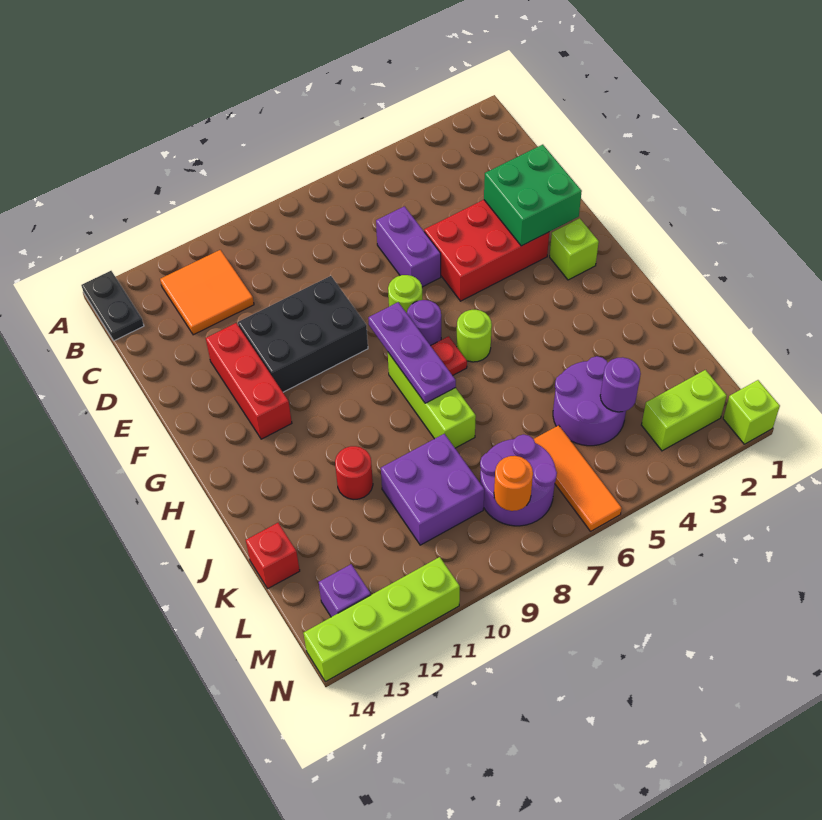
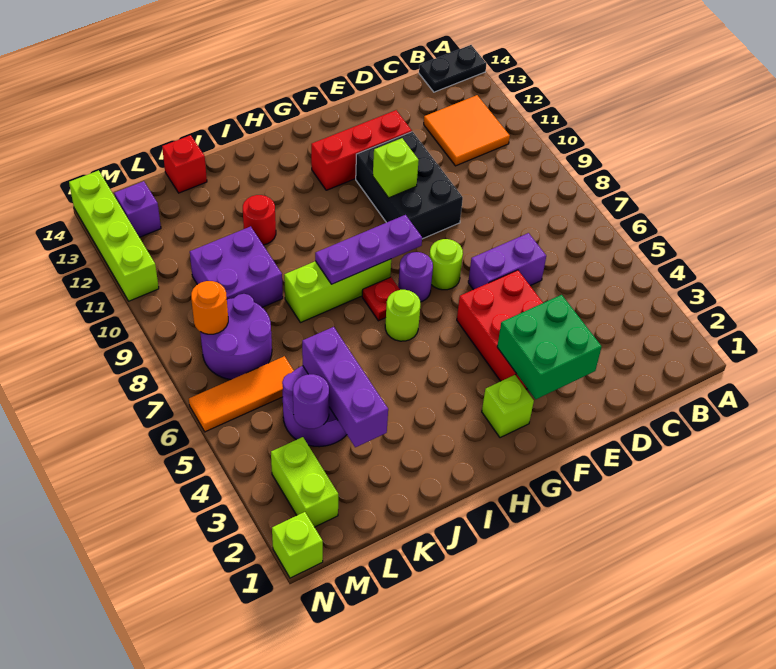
none -> lime 1x1 brick [373,138,419,198]
none -> purple 1x3 brick [302,327,388,447]

